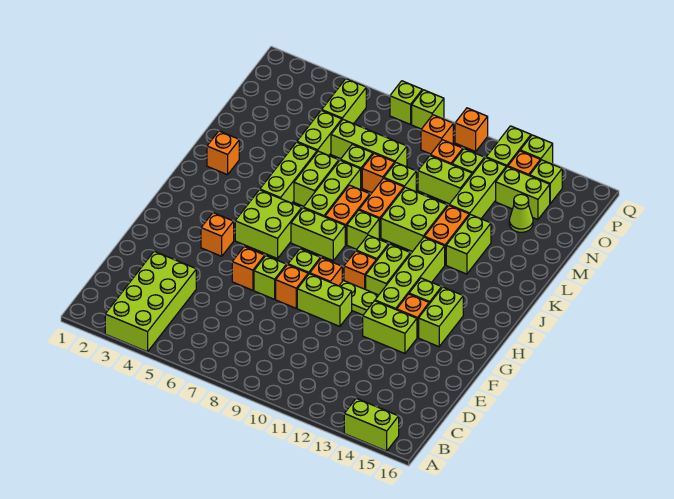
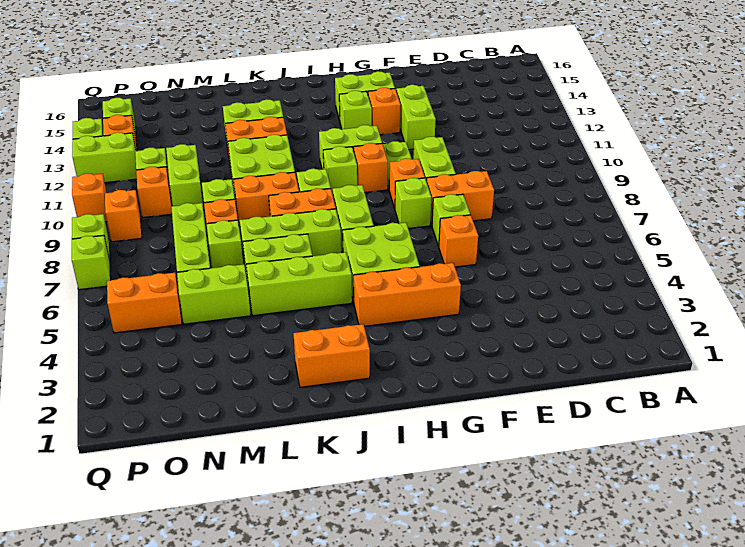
lime 2x4 brick [105,251,196,352] -> none
lime 1x2 brick [344,398,399,451] -> none
orange 1x1 brick [276,265,308,308] -> orange 1x2 brick [426,171,494,225]
orange 1x1 brick [201,213,234,256] -> orange 1x3 brick [354,263,461,326]
lime 1x4 brick [375,237,445,310] -> none
orange 1x1 brick [207,131,239,175] -> orange 1x2 brick [293,324,370,387]
lime 1x3 brick [449,158,506,219] -> none
lime 1x1 cone [509,194,533,232] -> none
lime 1x2 brick [322,79,366,124] -> orange 1x2 brick [107,273,182,333]
lime 1x2 brick [496,167,550,219] -> none

